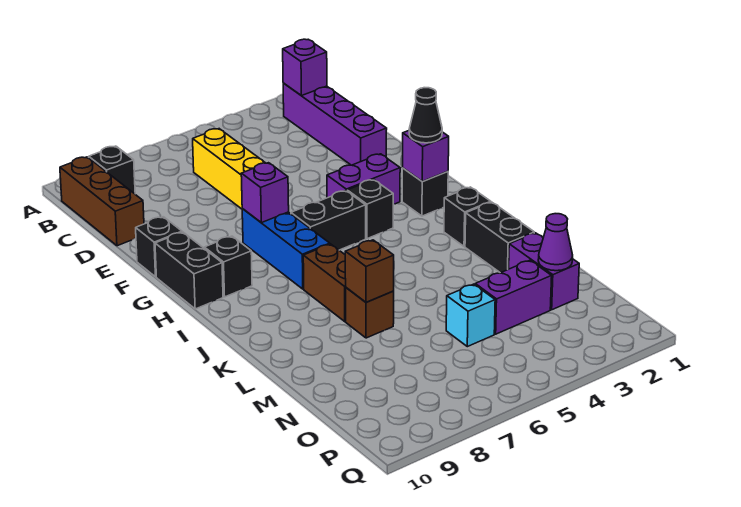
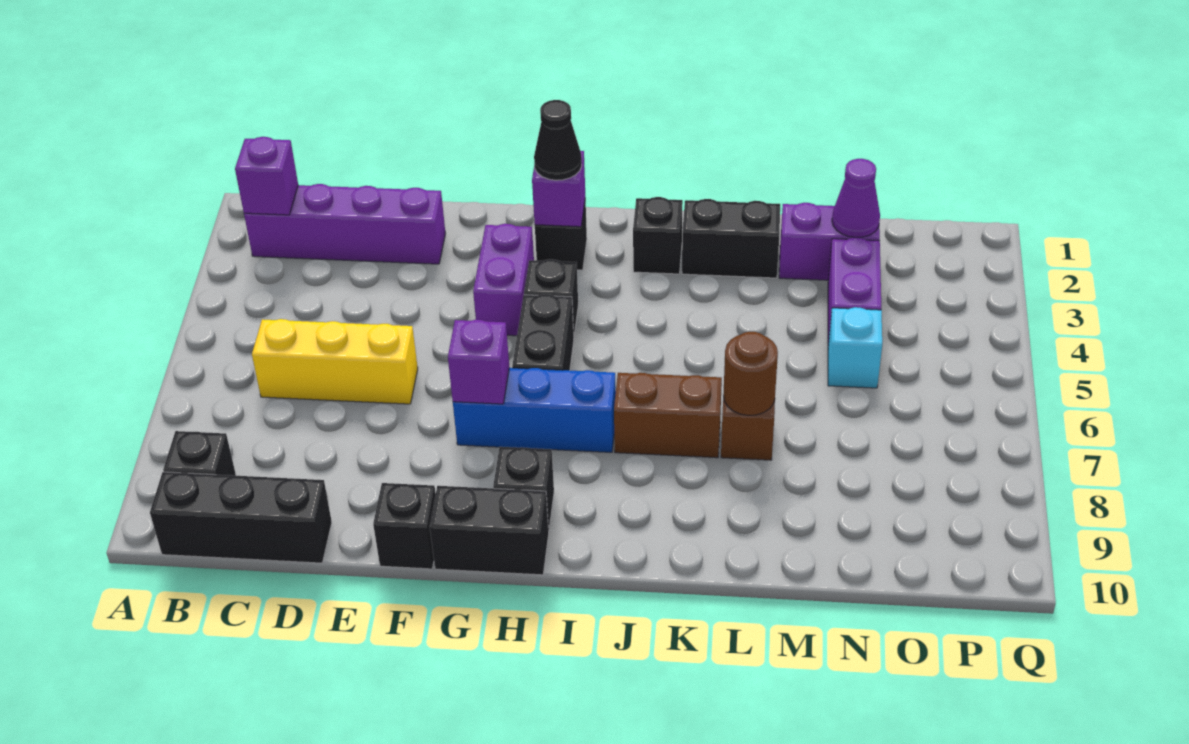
brown 1x3 brick [60,157,144,246] -> black 1x3 brick [150,472,332,563]
brown 1x1 brick [345,240,394,302] -> brown 1x1 round brick [723,332,778,415]

